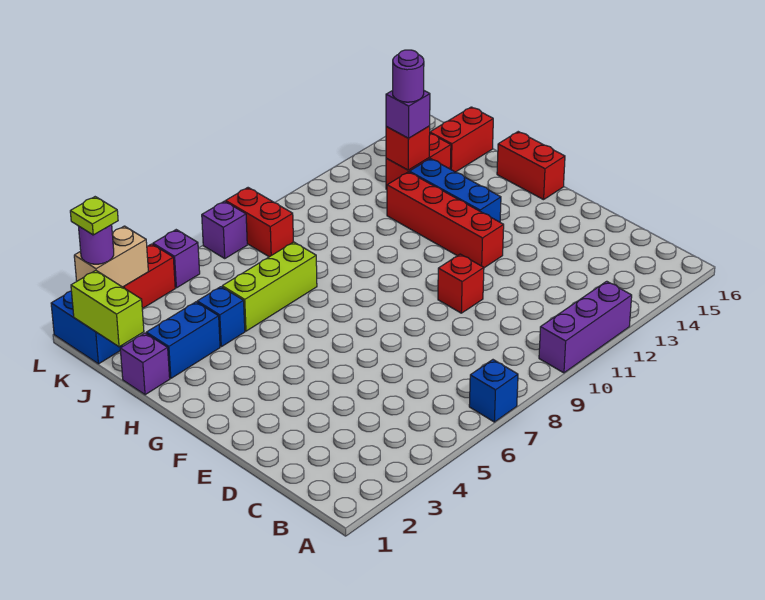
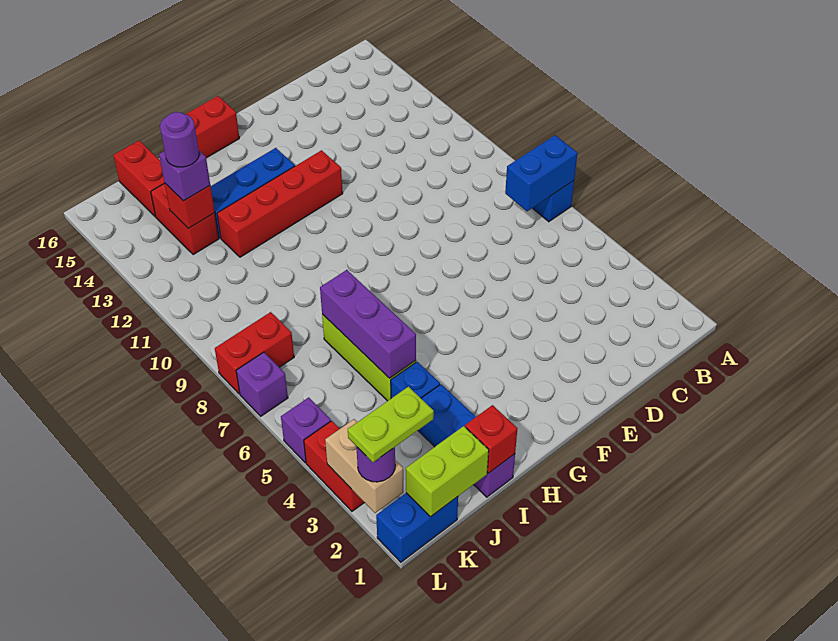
none -> blue 1x2 brick [505,135,577,211]
purple 1x3 brick [539,281,632,373] -> purple 1x3 brick moved to [320,270,416,378]
red 1x1 brick [438,254,484,313] -> red 1x1 brick moved to [465,405,518,473]
lime 1x1 plate [70,197,118,235] -> lime 1x2 plate [348,387,434,462]

